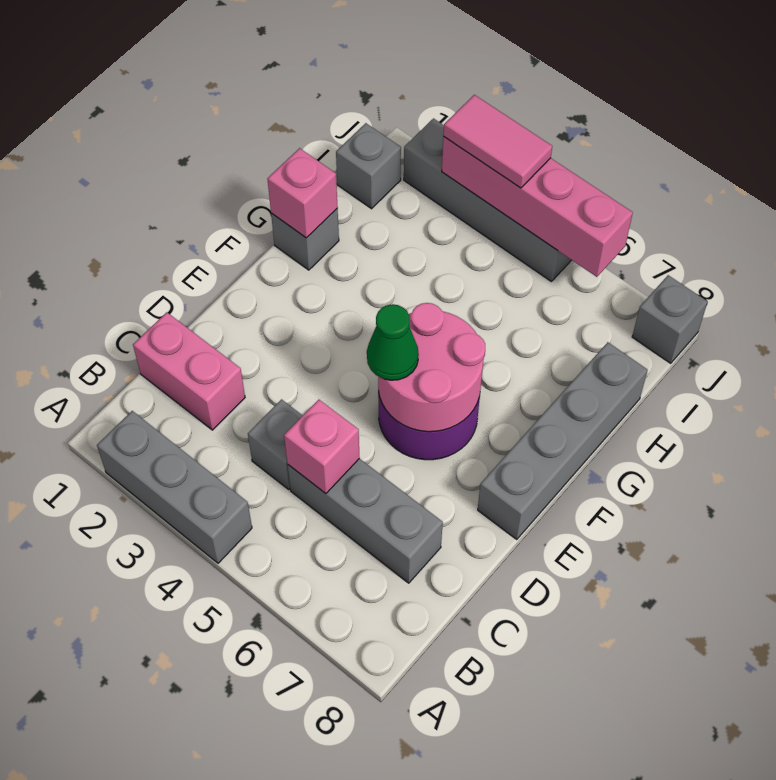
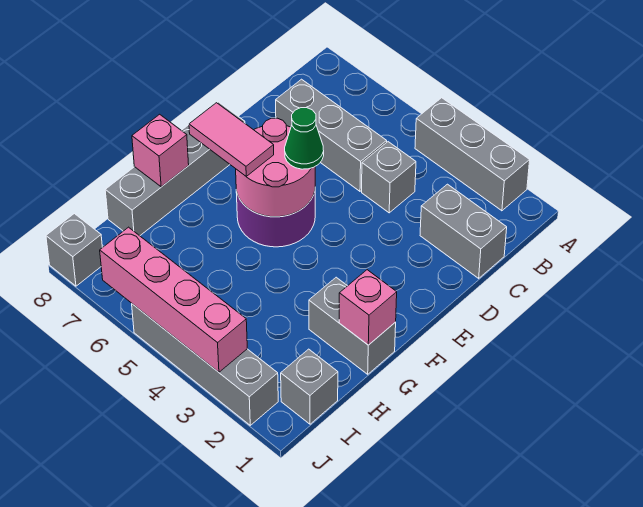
pink 1x2 brick [133,312,245,430] -> grey 1x2 brick [420,184,507,278]
pink 1x1 brick [284,400,360,493] -> pink 1x1 brick moved to [132,114,189,187]
grey 1x1 brick [271,209,339,270] -> grey 1x2 brick [309,277,396,374]
pink 1x2 tile [443,95,552,188] -> pink 1x2 tile moved to [189,103,274,177]

